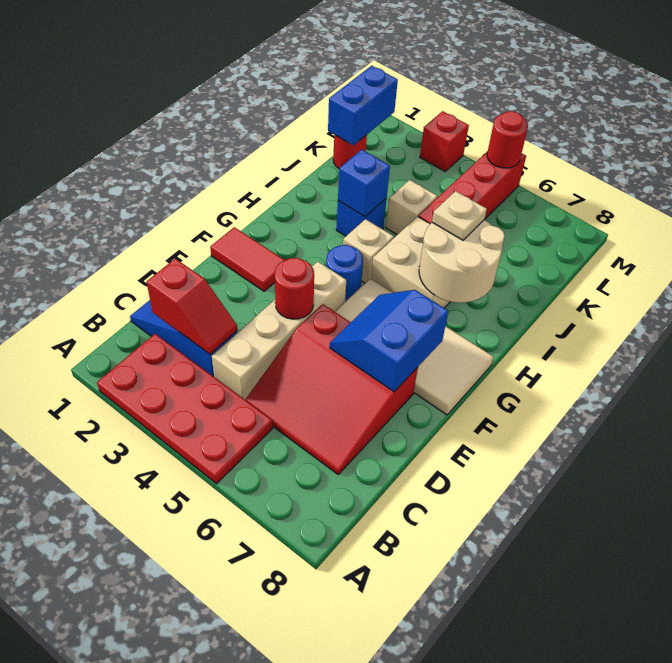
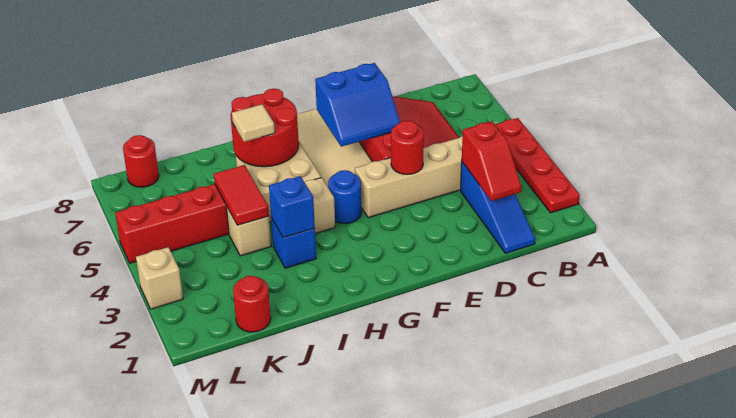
red 2x4 plate [97,334,273,484] -> red 1x4 plate [495,118,580,213]
red 1x2 slope [147,259,237,354] -> red 1x2 slope turned to [462,121,521,201]
red 1x2 tile [210,227,284,291] -> red 1x2 tile moved to [214,165,269,225]
tan 2x2 round brick [419,220,505,303] -> red 2x2 round brick [231,89,299,167]
tan 1x1 plate [432,191,487,240] -> tan 1x1 tile [232,104,275,142]
blue 1x2 brick [328,66,398,145] -> none
red 1x1 brick [420,111,469,171] -> tan 1x1 brick [136,247,183,309]
red 1x1 round brick [487,111,528,168] -> red 1x1 round brick moved to [123,135,159,187]

